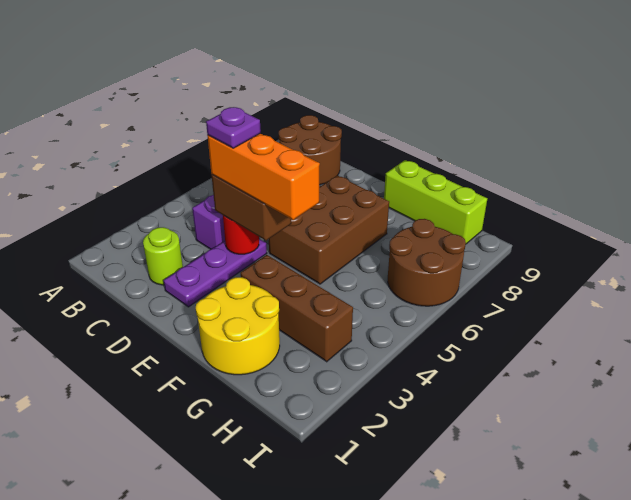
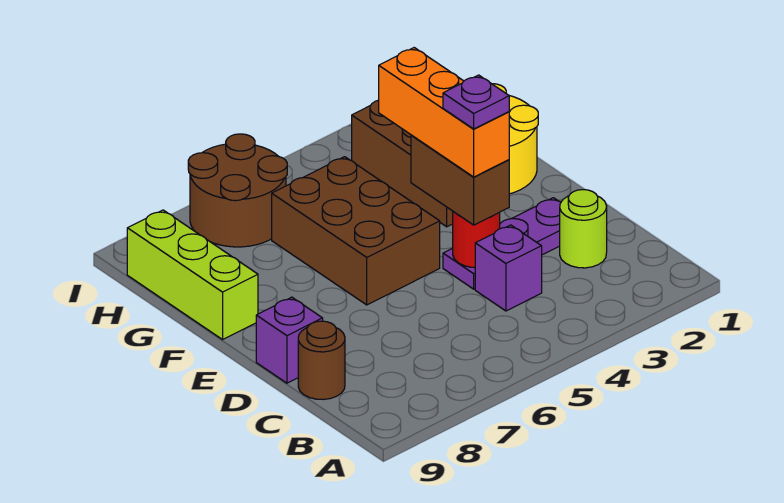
brown 2x2 round brick [279,115,342,185] -> brown 1x1 round brick [298,321,345,400]
none -> purple 1x1 brick [256,297,323,383]
brown 2x3 brick [269,175,389,284] -> brown 2x3 brick turned to [272,157,440,305]

